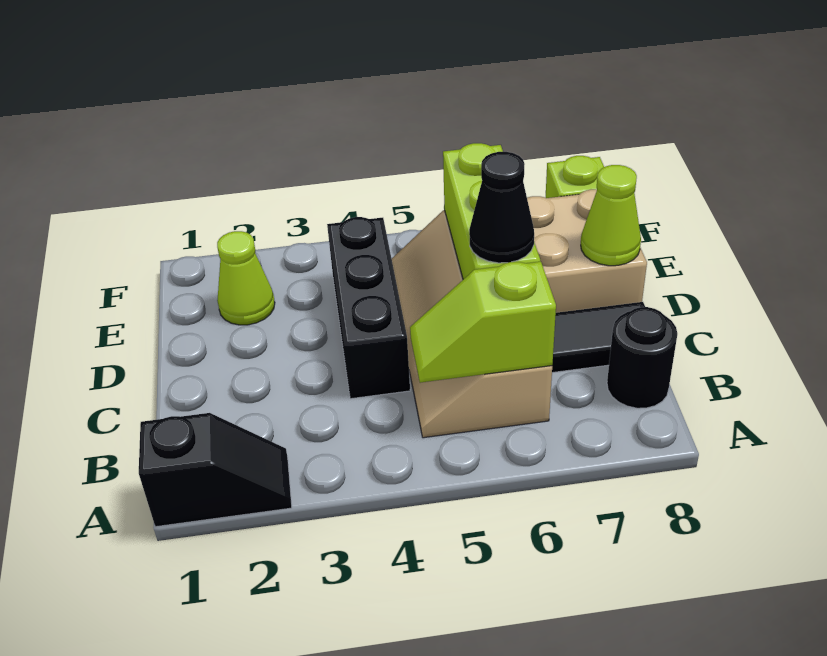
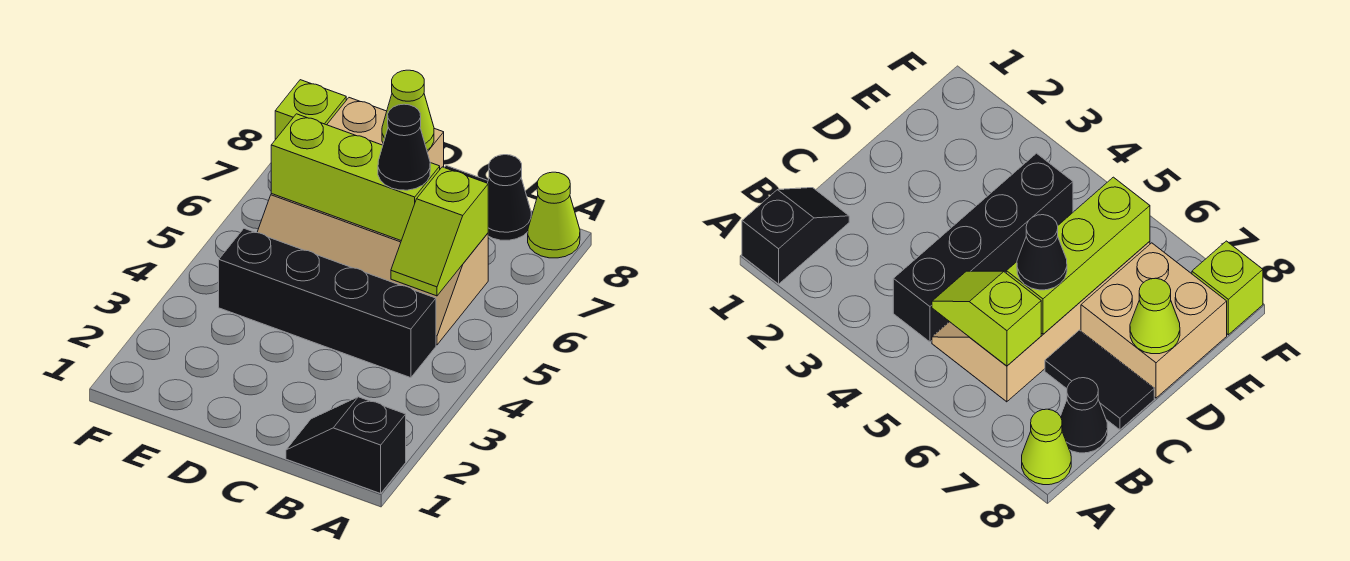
black 1x2 slope [139,413,292,527] -> black 1x2 slope turned to [286,397,406,493]
black 1x1 round brick [607,307,677,408] -> black 1x1 cone [488,155,531,240]
black 1x3 brick [327,217,410,399] -> black 1x4 brick [219,229,436,378]
lime 1x1 cone [217,231,275,325] -> lime 1x1 cone moved to [528,172,580,258]

